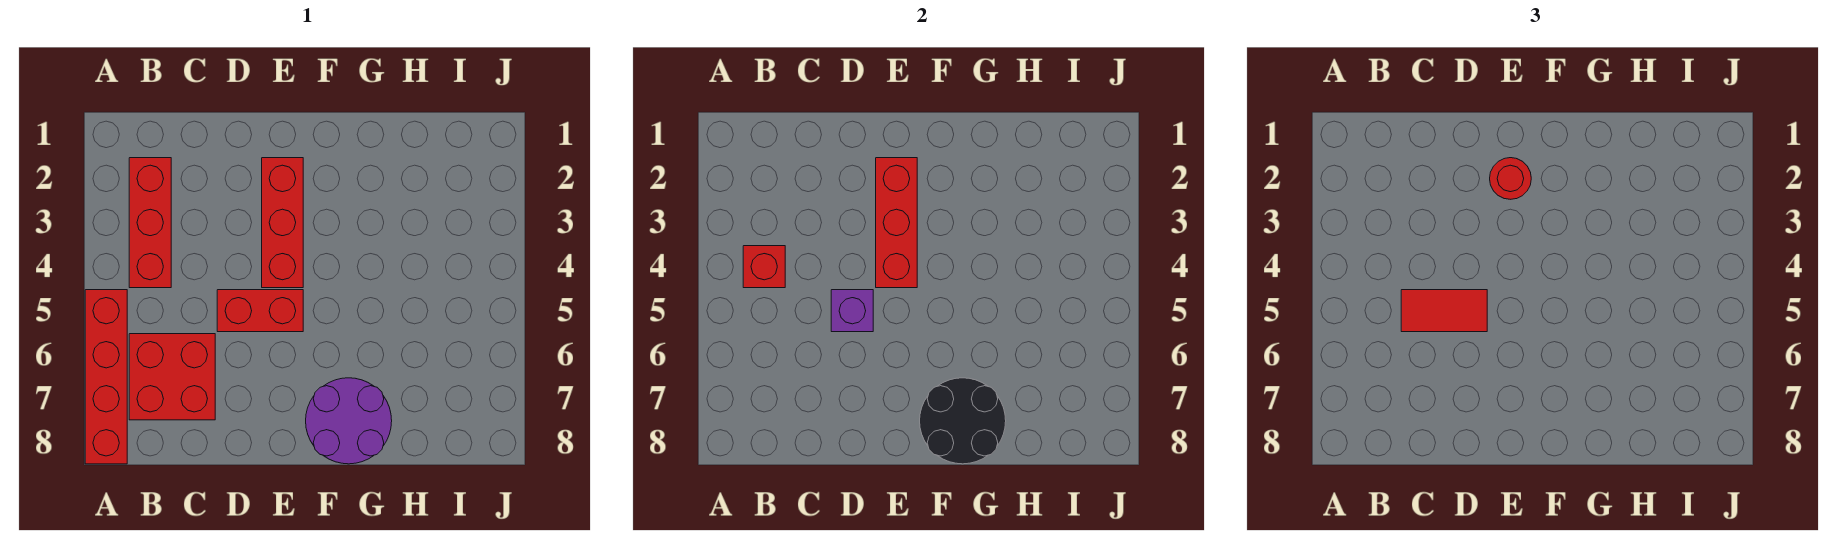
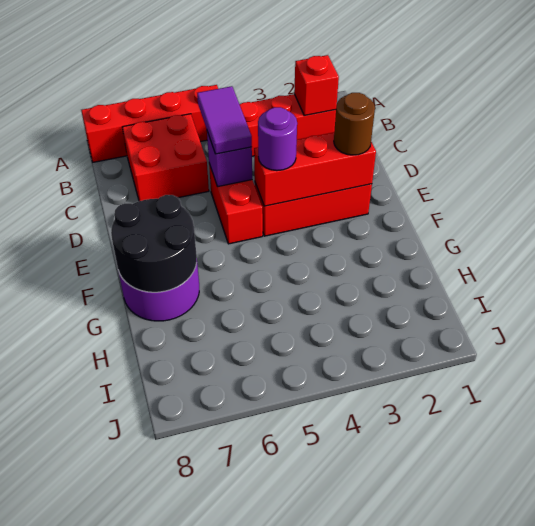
red 1x1 brick [743,246,785,288] -> red 1x1 brick moved to [294,55,339,116]
red 1x2 tile [1401,290,1487,332] -> purple 1x2 tile [197,86,252,154]
red 1x1 round brick [1490,158,1531,199] -> brown 1x1 round brick [334,93,375,155]
none -> purple 1x1 round brick [258,107,297,171]

